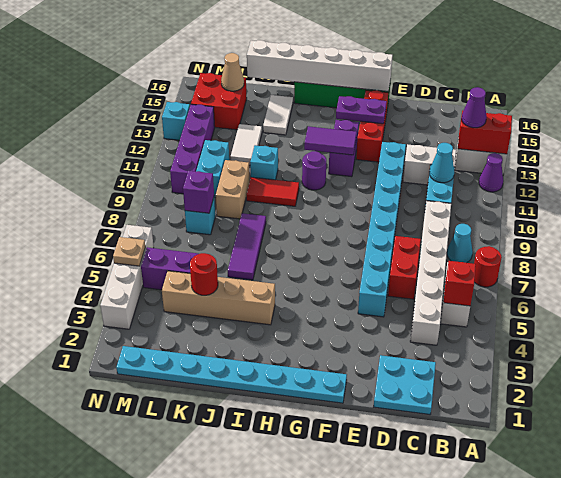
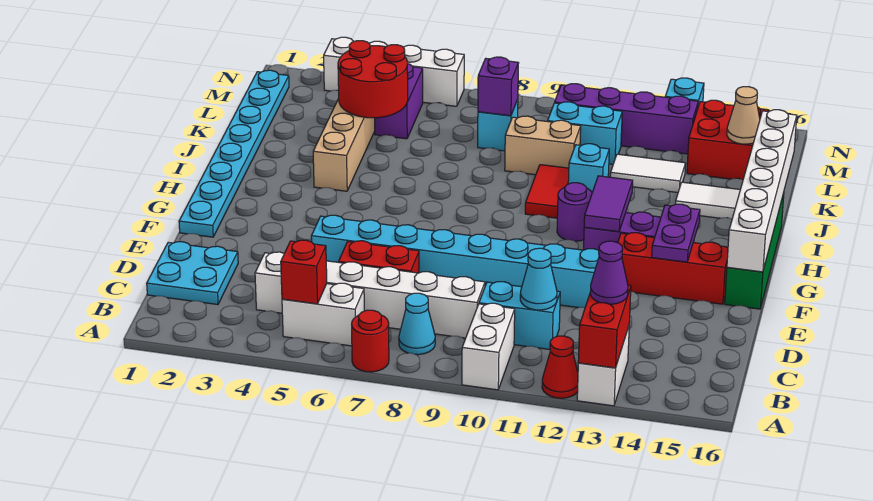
purple 1x1 cone [479,153,503,192] -> red 1x1 cone [542,336,578,398]
white 1x2 brick [403,144,456,185] -> white 1x2 brick moved to [462,303,515,390]
purple 1x3 tile [228,213,266,280] -> none
red 1x1 round brick [190,253,218,295] -> red 2x2 round brick [338,41,408,118]
tan 1x1 plate [113,237,145,266] -> none

